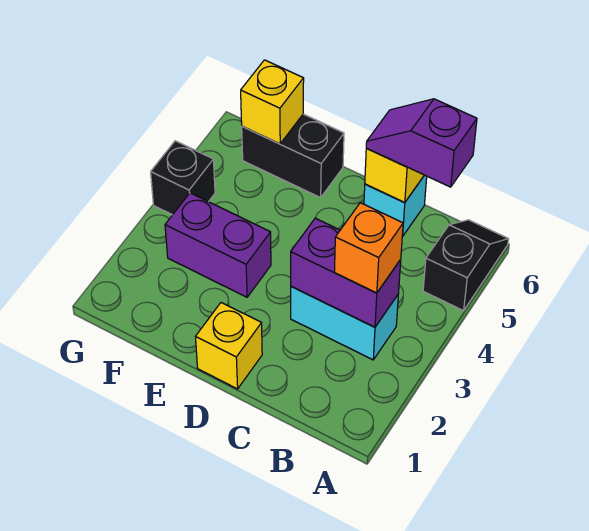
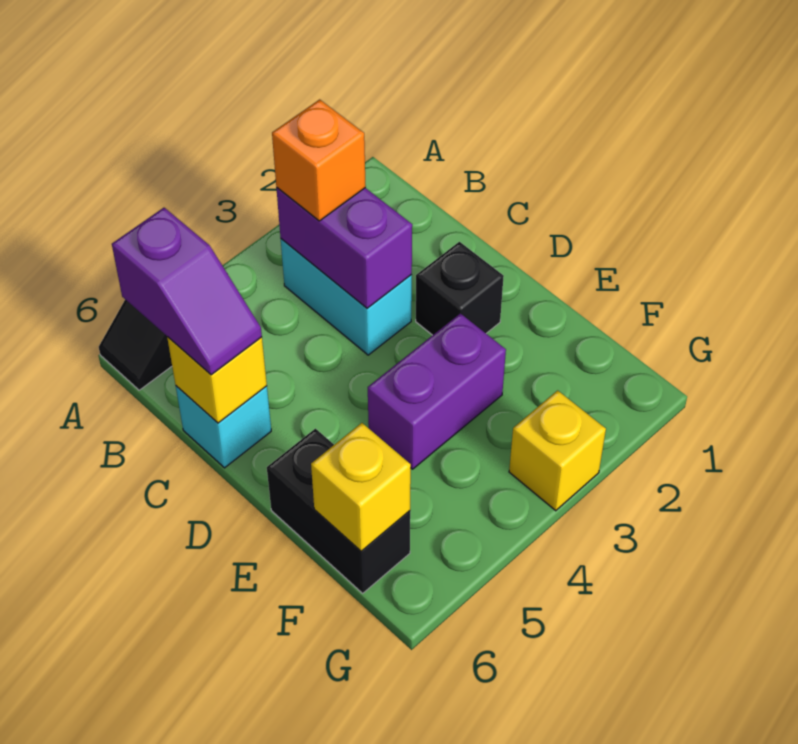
yellow 1x1 brick [196,303,262,389] -> yellow 1x1 brick moved to [509,390,606,511]
purple 1x2 brick [165,193,271,297] -> purple 1x2 brick turned to [368,313,506,469]
black 1x1 brick [151,141,215,215] -> black 1x1 brick moved to [416,242,504,335]

